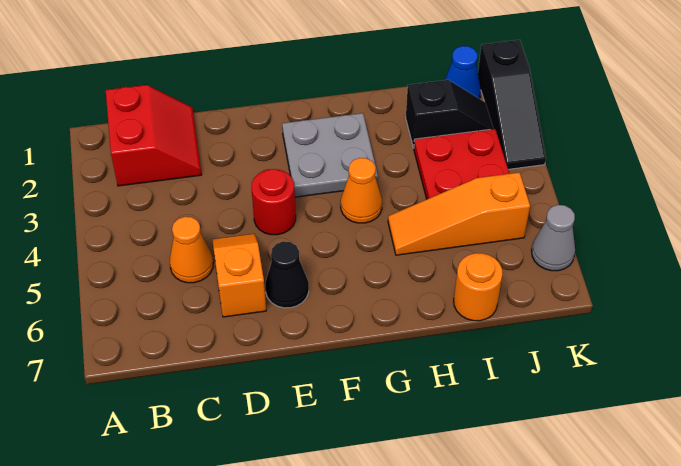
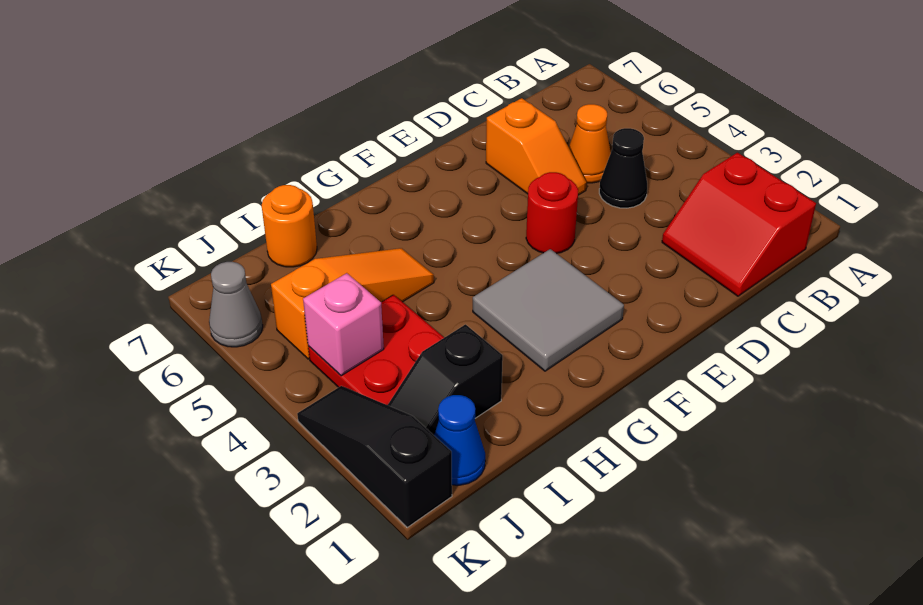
black 1x1 cone [265,241,309,308] -> black 1x1 cone moved to [599,128,647,208]
grey 2x2 plate [282,113,378,197] -> grey 2x2 tile [473,249,624,371]
orange 1x1 cone [341,158,382,223] -> none
none -> pink 1x1 brick [303,273,384,376]

